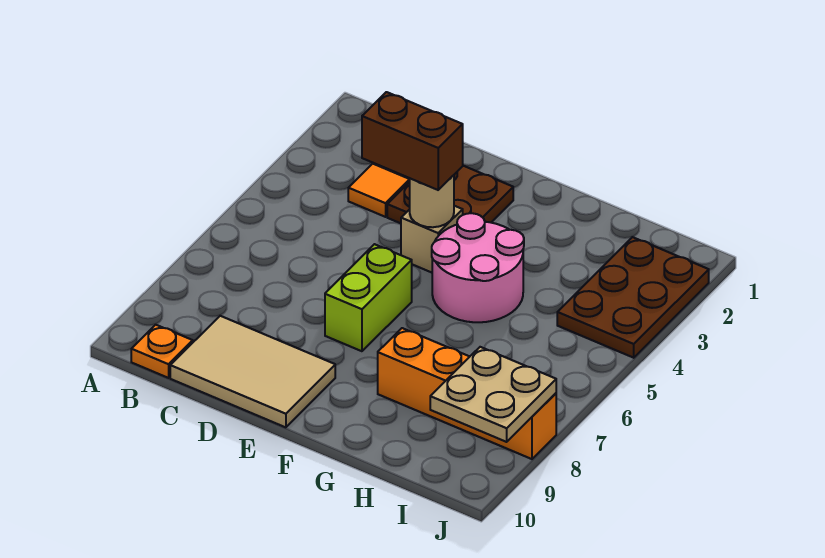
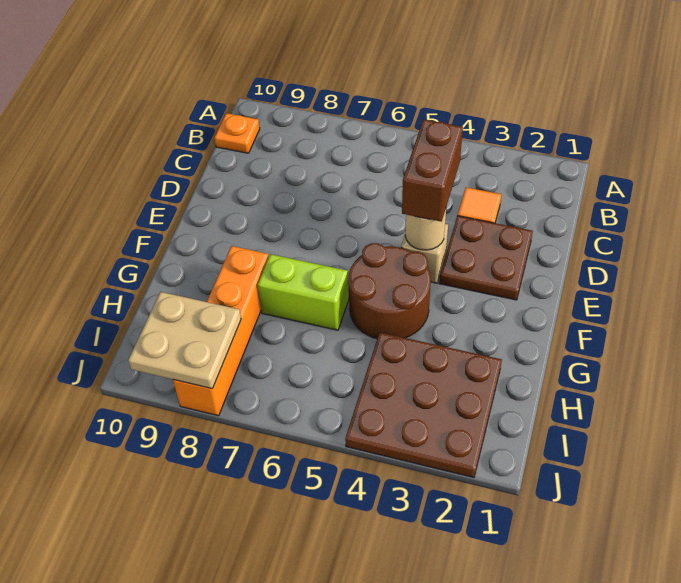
tan 2x3 tile [170,316,335,427] -> none
lime 1x2 brick [325,244,412,351] -> lime 1x2 brick moved to [258,254,349,330]
pink 2x2 round brick [432,213,524,322] -> brown 2x2 round brick [348,243,431,339]
brown 2x3 plate [557,237,709,358] -> brown 3x3 plate [345,333,502,477]

